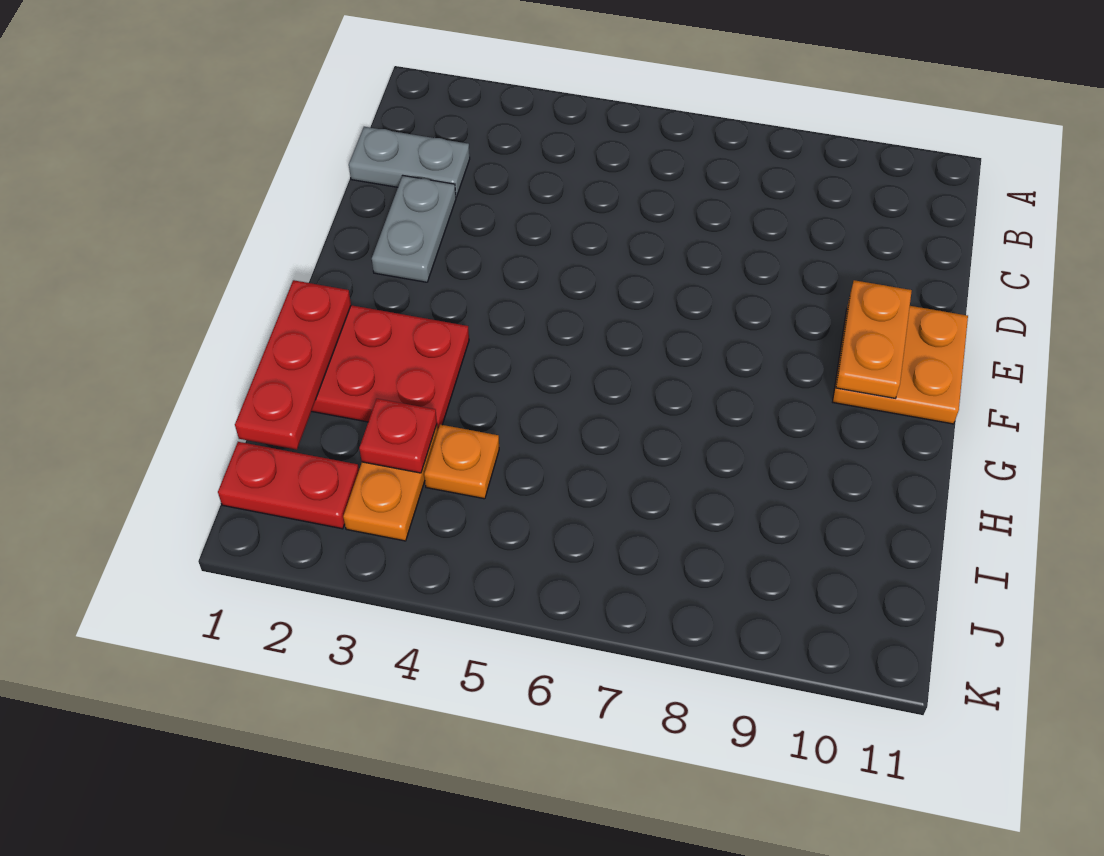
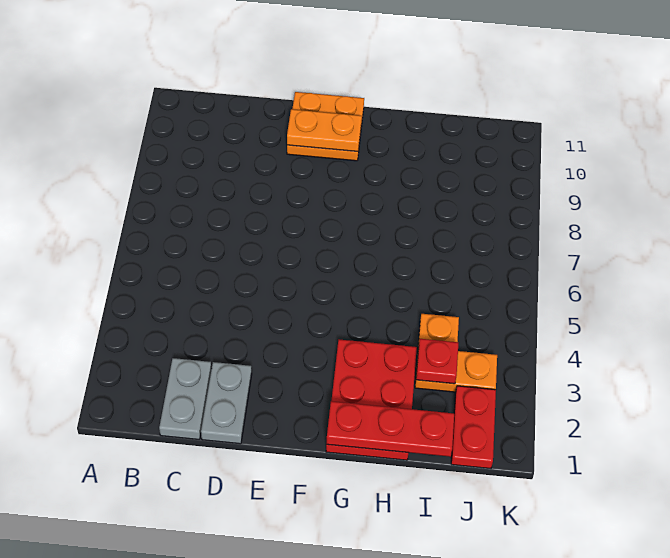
grey 1x2 plate [372,176,456,282] -> grey 1x2 plate turned to [201,362,252,444]

